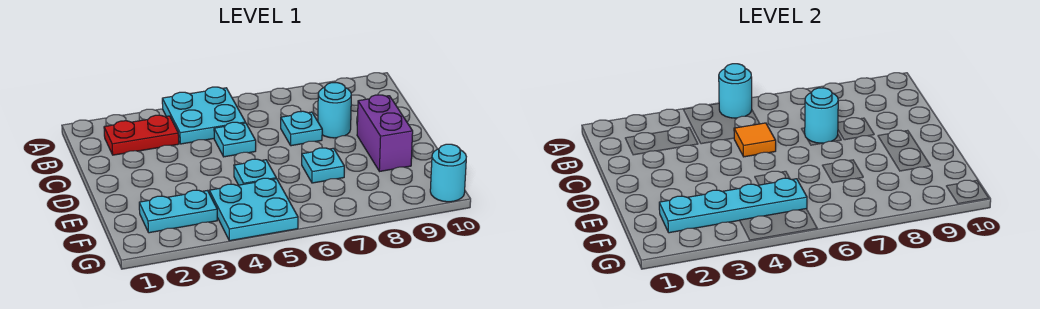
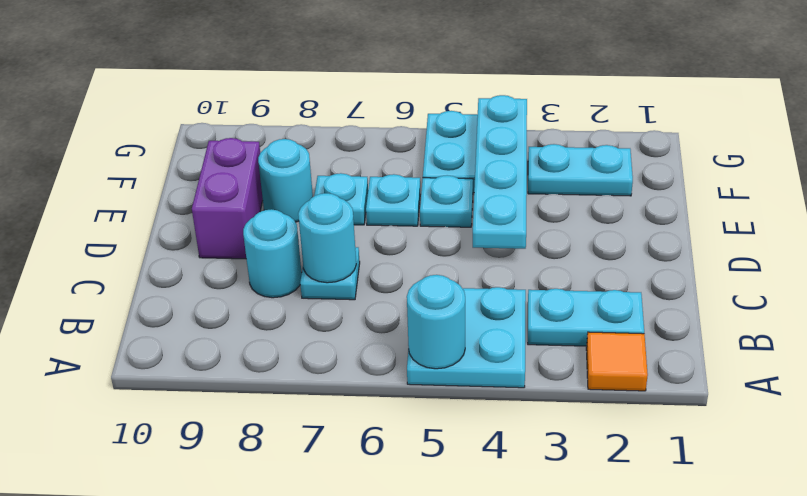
red 1x2 plate [104,115,179,155] -> cyan 1x2 plate [528,289,644,346]
cyan 1x1 plate [214,122,256,157] -> cyan 1x1 plate moved to [366,174,420,226]
orange 1x1 tile [734,123,776,157] -> orange 1x1 tile moved to [586,332,648,391]
cyan 1x4 plate [659,178,807,233] -> cyan 1x4 plate turned to [473,95,527,249]
cyan 1x1 round brick [430,144,466,202] -> cyan 1x1 round brick moved to [258,139,313,222]

